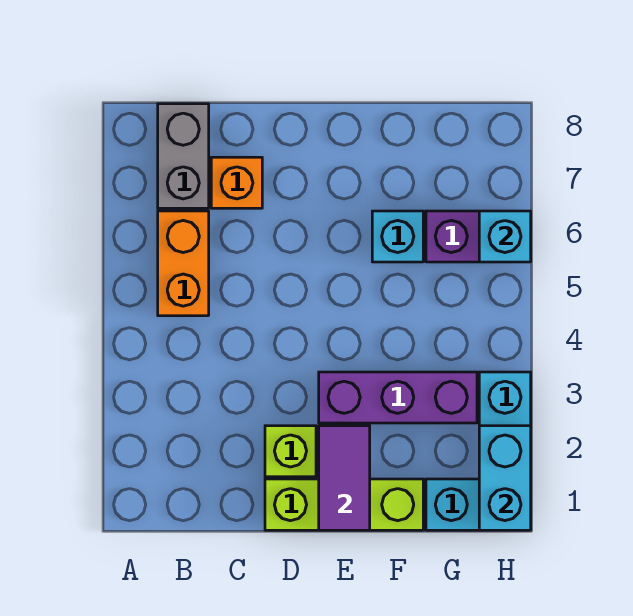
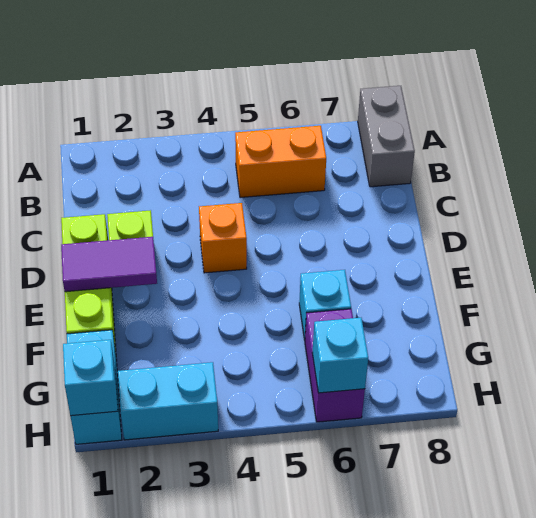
grey 1x2 brick [158,104,209,208] -> grey 1x2 brick turned to [358,86,415,187]
orange 1x1 brick [211,157,262,208] -> orange 1x1 brick moved to [199,203,247,273]
purple 1x3 brick [319,372,477,423] -> none
cyan 1x2 brick [479,426,531,530] -> cyan 1x1 brick [63,340,118,416]

